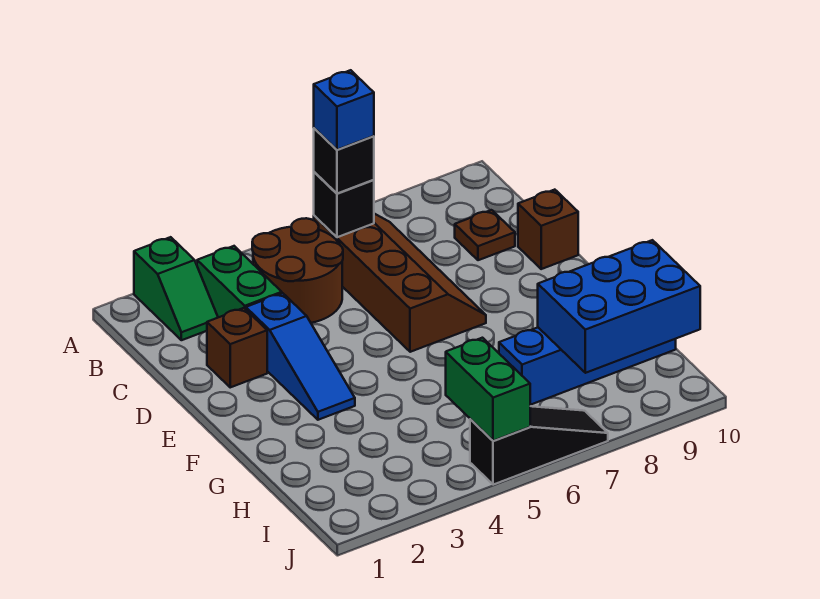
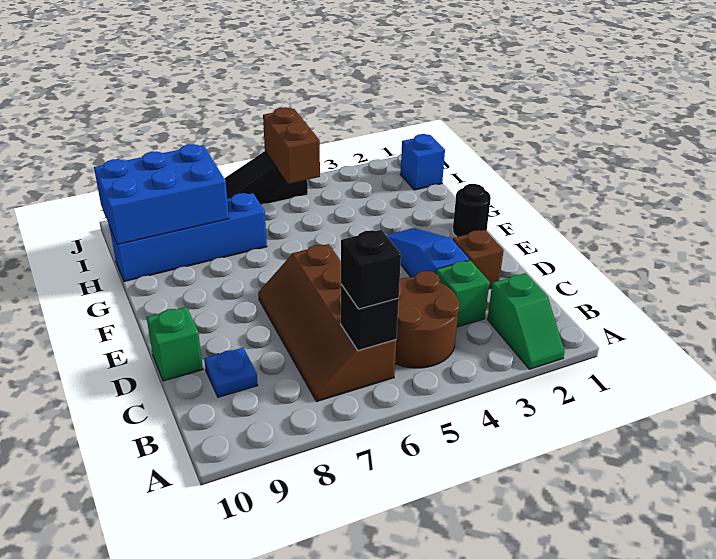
green 1x2 slope [134,237,218,340] -> green 1x2 slope turned to [487,273,565,369]
green 1x2 brick [197,246,282,317] -> green 1x1 brick [436,260,490,327]
blue 1x1 brick [314,70,374,150] -> blue 1x1 brick moved to [400,134,445,190]
brown 1x1 plate [455,210,515,260] -> blue 1x1 plate [204,348,258,397]
brown 1x1 brick [518,190,578,269] -> green 1x1 brick [146,307,203,381]
none -> black 1x1 round brick [453,184,491,237]
green 1x2 brick [446,338,530,441] -> brown 1x2 brick [263,107,320,184]

